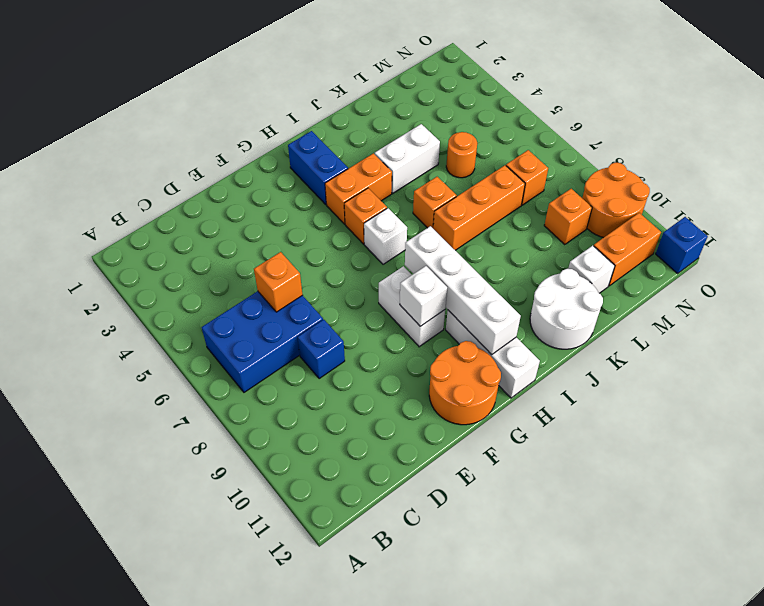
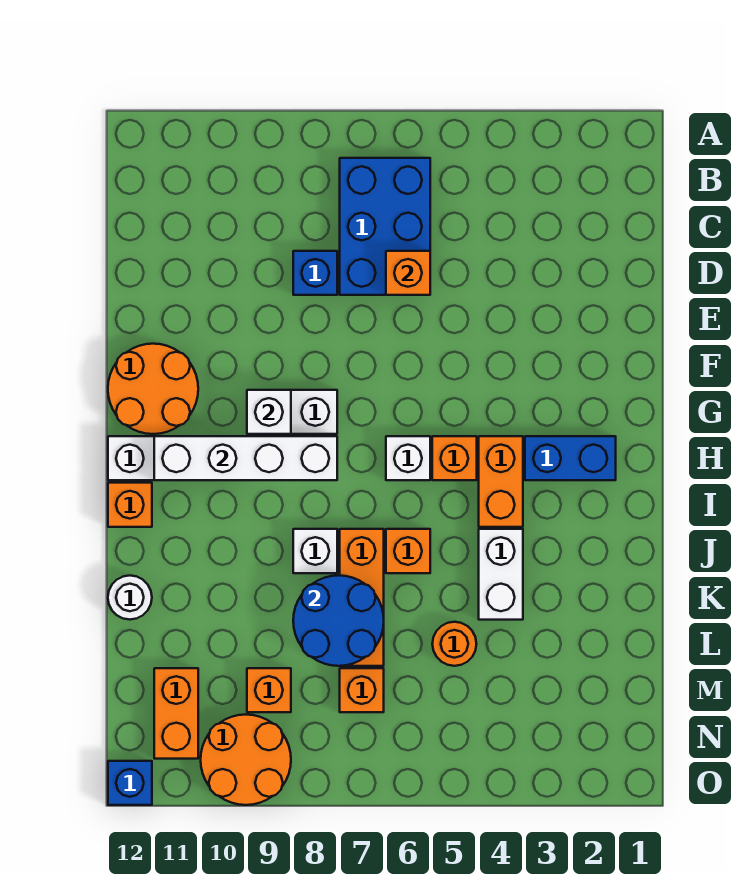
none -> orange 1x1 brick [108,483,152,527]
white 2x2 round brick [530,269,603,349] -> white 1x1 round brick [108,576,152,620]
none -> blue 2x2 round brick [293,575,384,666]
white 1x1 brick [568,246,615,293] -> white 1x1 brick moved to [293,529,337,573]

